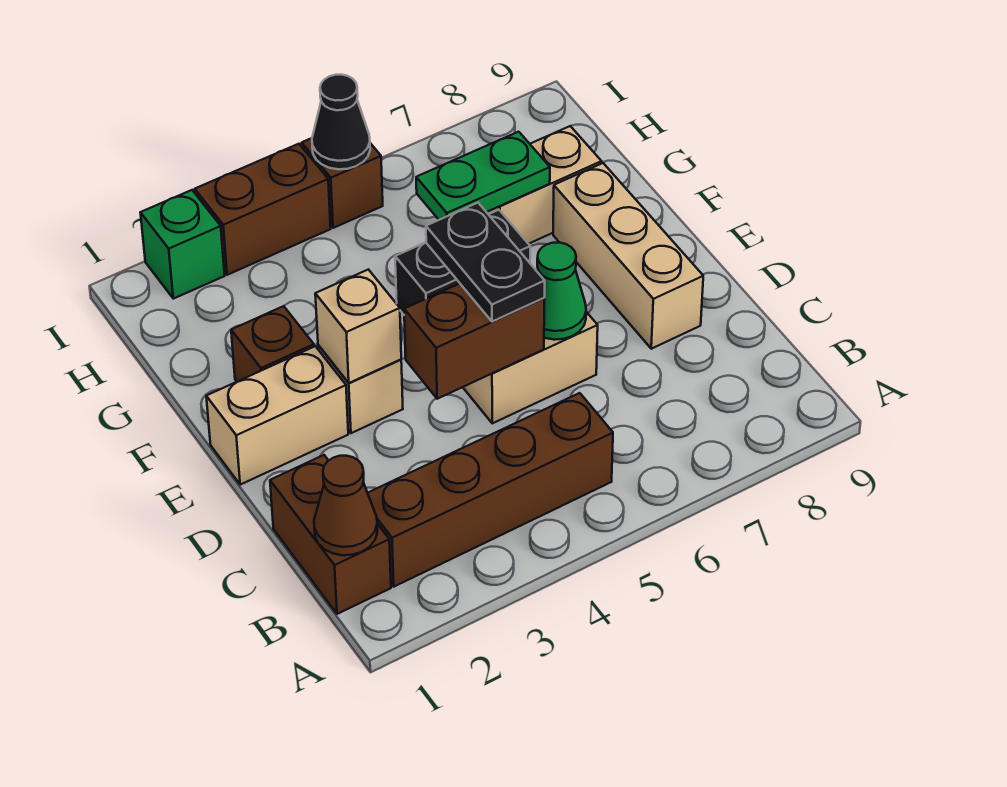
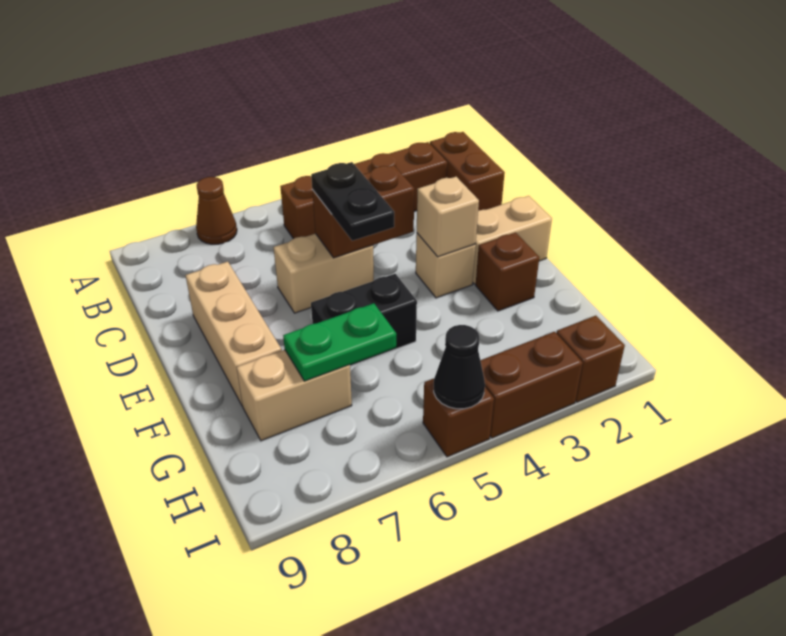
brown 1x1 cone [314,456,377,555] -> brown 1x1 cone moved to [196,177,237,244]
green 1x1 cone [537,243,586,340] -> none
green 1x1 brick [140,190,225,299] -> brown 1x1 brick [556,316,625,402]

